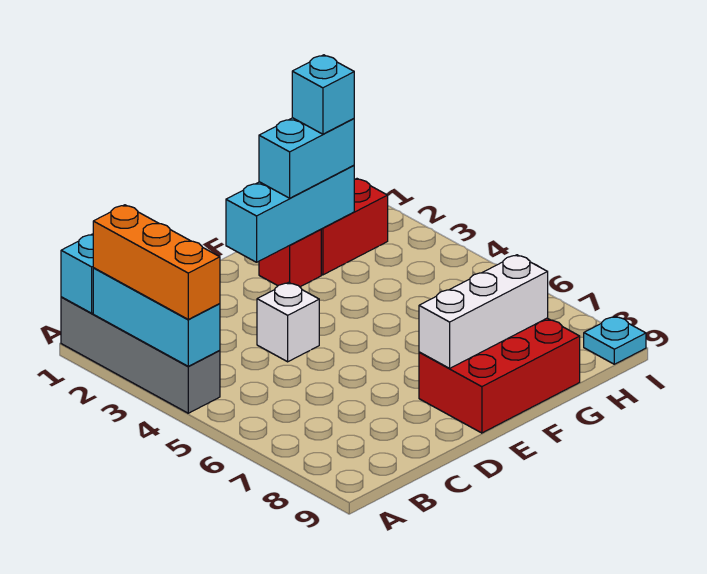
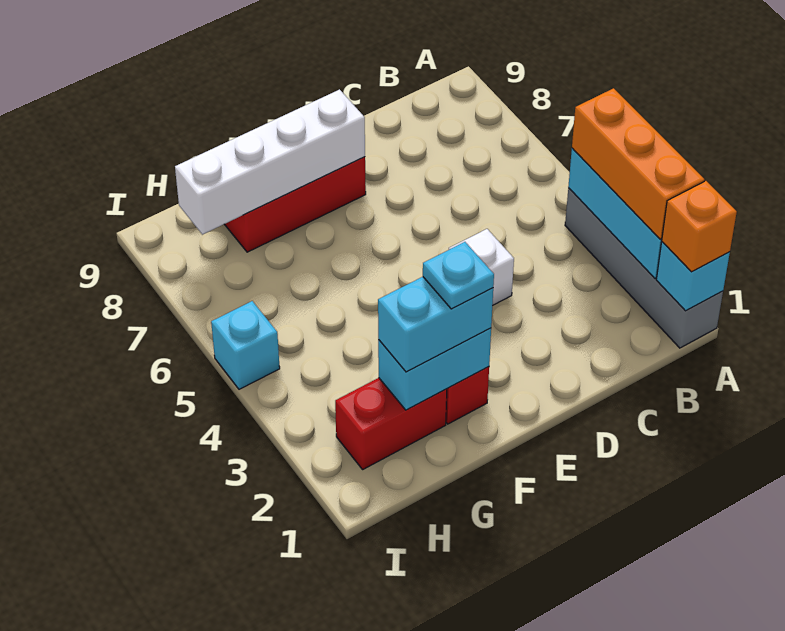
none -> orange 1x1 brick [662,181,737,272]
cyan 1x3 brick [226,165,354,262] -> cyan 1x2 brick [378,328,491,410]
white 1x3 brick [419,255,548,369] -> white 1x4 brick [175,89,365,234]
cyan 1x1 brick [292,55,354,134] -> cyan 1x1 brick moved to [211,301,280,389]
cyan 1x1 plate [584,316,646,364] -> cyan 1x1 plate moved to [423,242,494,309]

